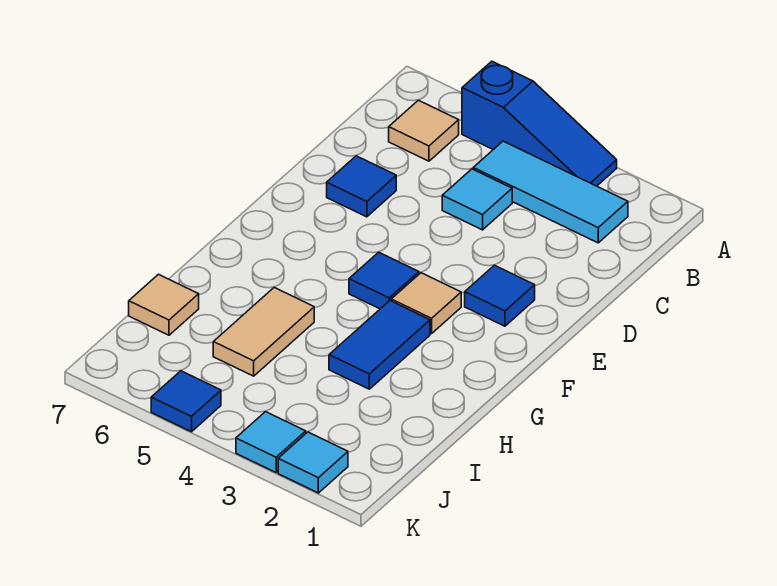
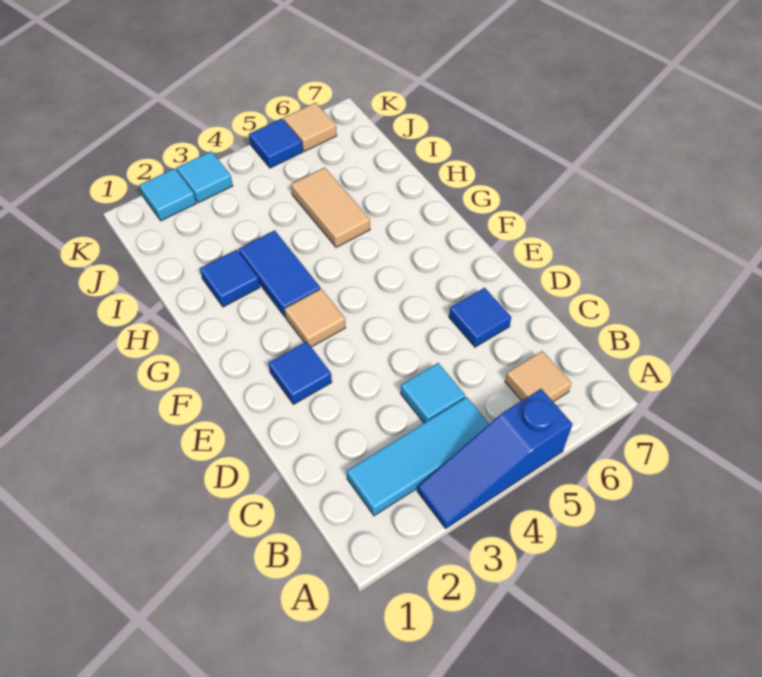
blue 1x1 tile [349,252,419,309] -> blue 1x1 tile moved to [200,250,260,307]
tan 1x1 tile [129,274,199,335] -> tan 1x1 tile moved to [284,103,337,151]

